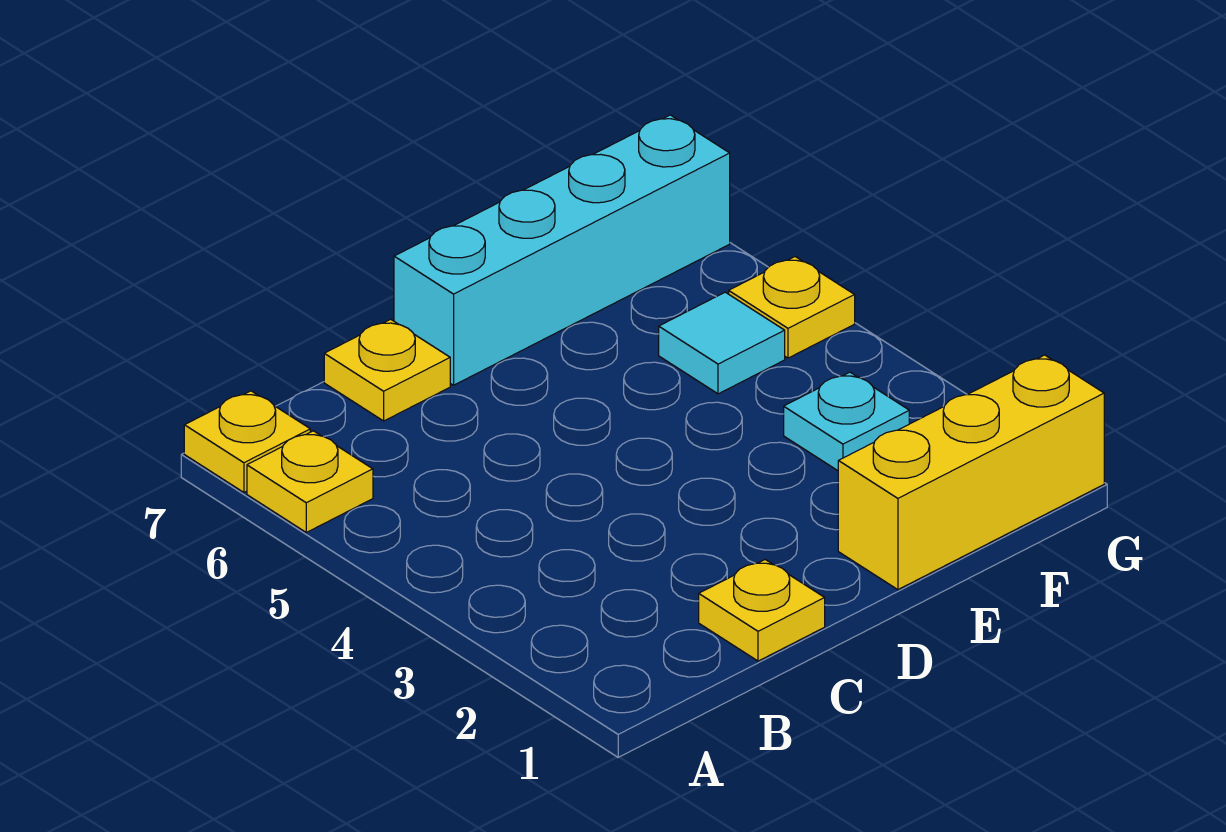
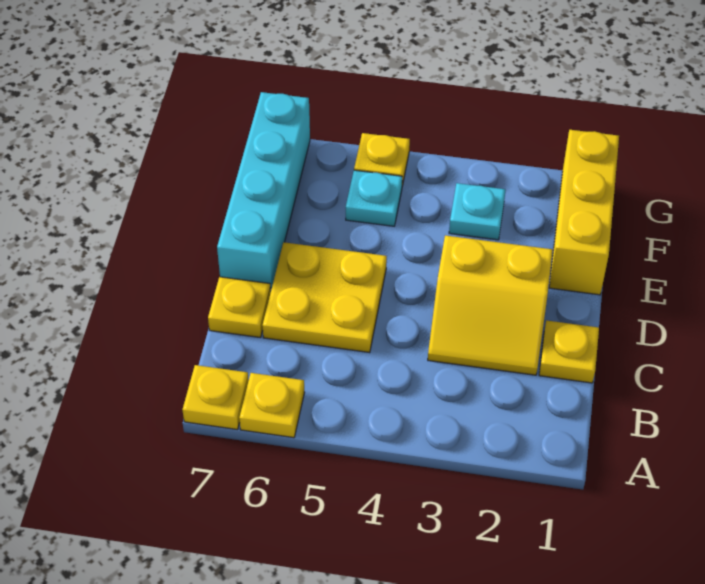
none -> yellow 2x2 slope [428,235,553,375]
none -> yellow 2x2 plate [263,242,387,353]
cyan 1x1 tile [659,292,785,394] -> cyan 1x1 plate [346,170,402,226]

